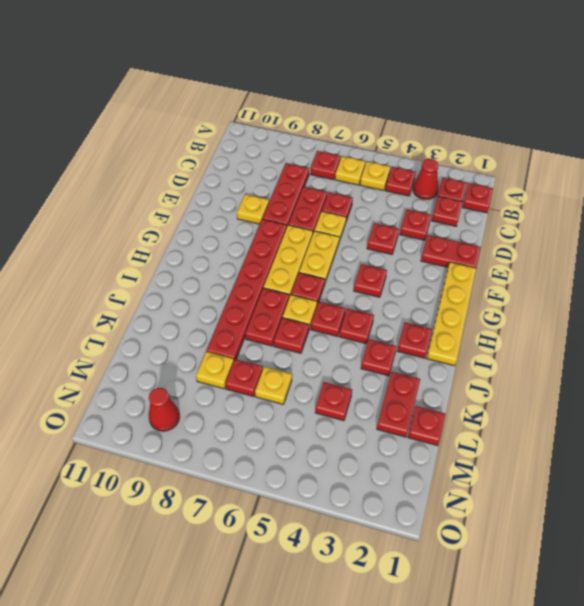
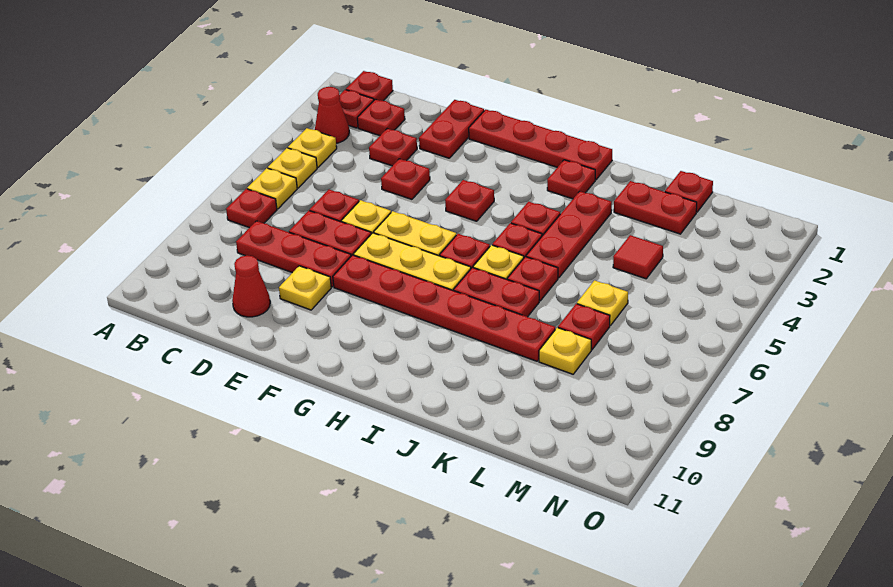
red 1x1 plate [385,167,416,196] -> yellow 1x1 plate [288,128,337,168]
yellow 1x4 plate [427,262,476,366] -> red 1x4 plate [469,109,612,180]
red 1x1 plate [361,339,396,376] -> red 1x3 plate [526,191,612,278]
red 1x1 plate [315,382,352,421] -> red 1x1 tile [613,235,663,279]
red 1x1 cone [149,388,180,431] -> red 1x1 cone moved to [232,255,270,317]

